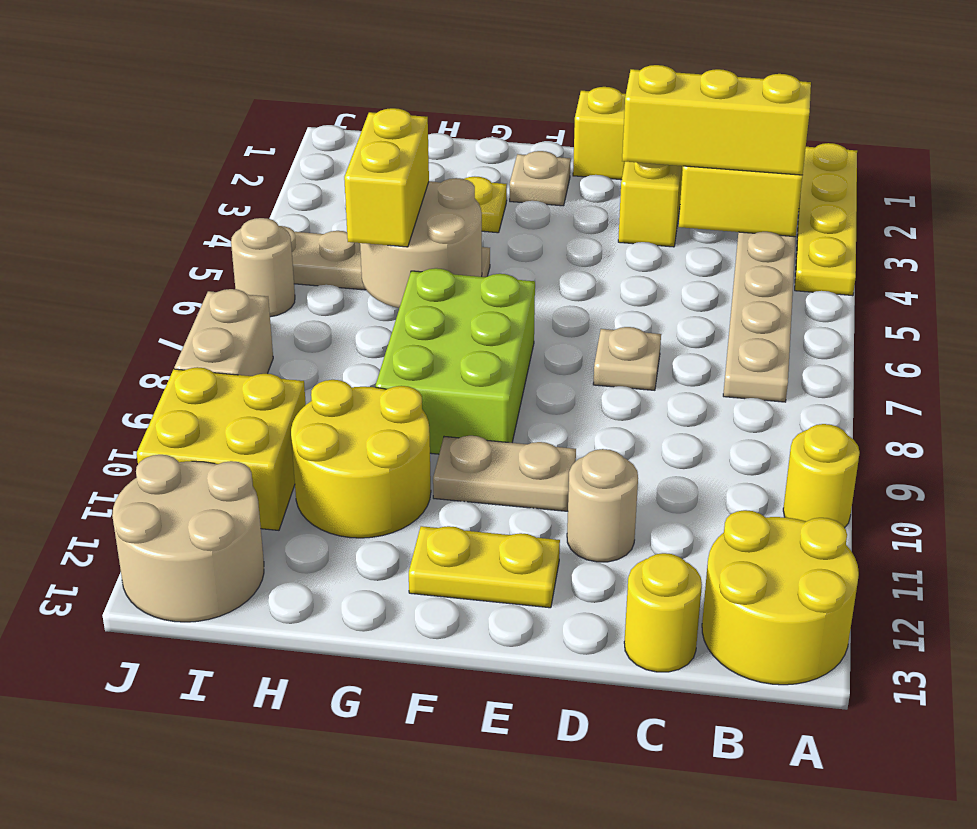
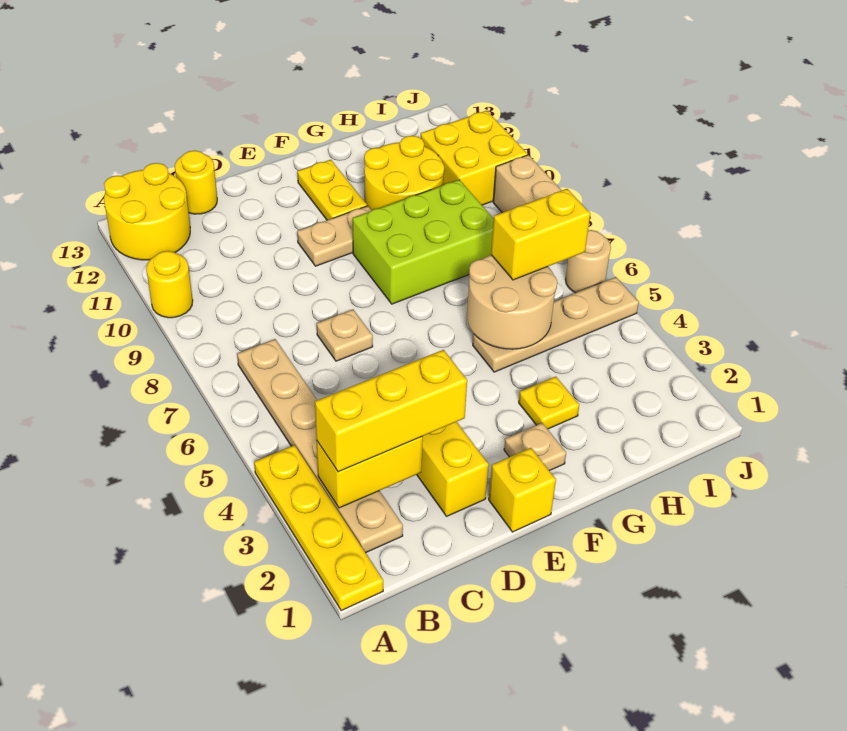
tan 1x1 round brick [567,449,638,562] -> none
yellow 1x2 plate [409,526,560,608] -> yellow 1x2 plate turned to [297,160,367,220]
lime 2x3 brick [376,268,535,454] -> lime 2x3 brick turned to [353,180,494,304]
yellow 1x2 brick [344,108,429,247] -> yellow 1x2 brick turned to [491,189,590,280]
tan 2x2 round brick [112,455,264,622] -> none

